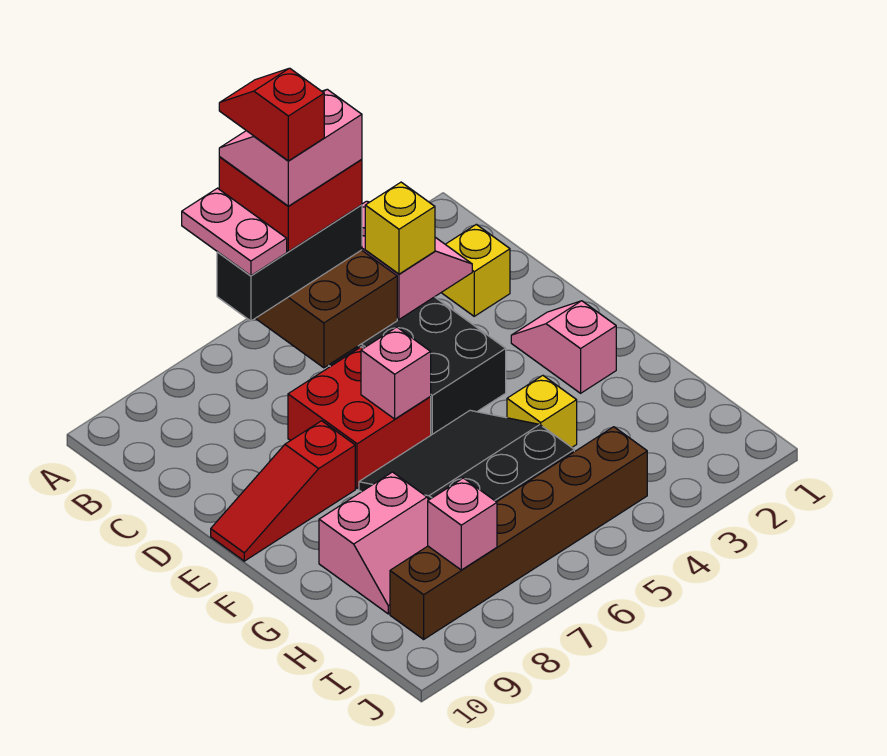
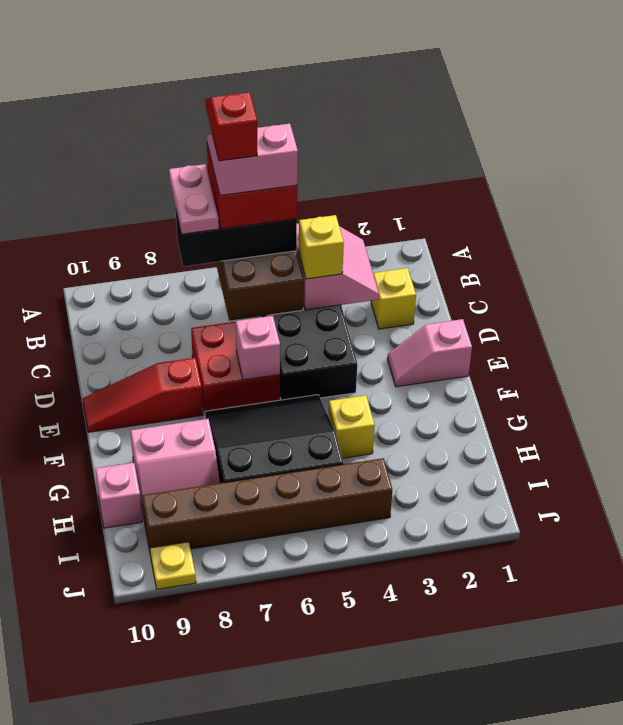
pink 1x2 slope [511,301,616,393] -> pink 1x2 slope turned to [387,319,472,387]
pink 1x1 brick [428,478,497,570] -> pink 1x1 brick moved to [95,463,142,528]
none -> yellow 1x1 plate [150,542,196,589]

